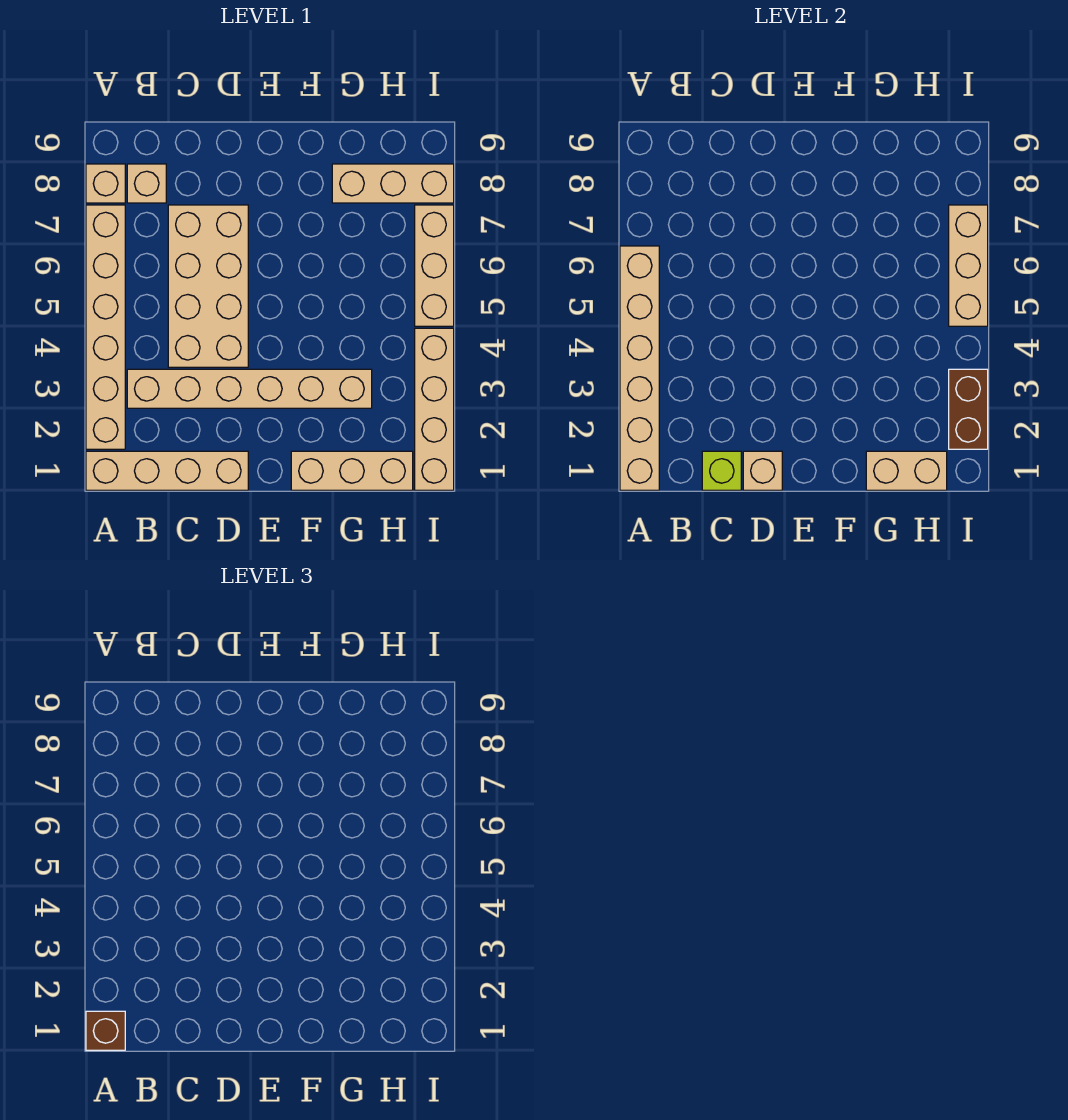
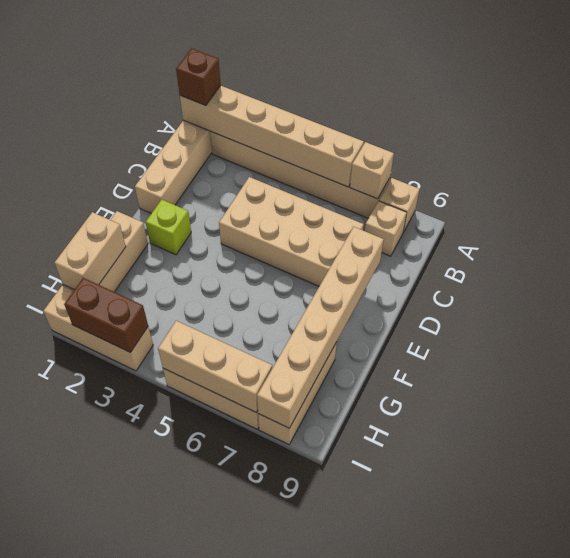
tan 1x6 brick [127,369,372,408] -> tan 1x6 brick moved to [257,227,384,428]
lime 1x1 brick [702,451,741,490] -> lime 1x1 brick moved to [146,199,191,255]
tan 1x1 brick [743,451,782,490] -> tan 1x1 brick moved to [350,142,394,199]
tan 1x4 brick [415,328,454,490] -> tan 1x3 brick [43,286,153,371]

